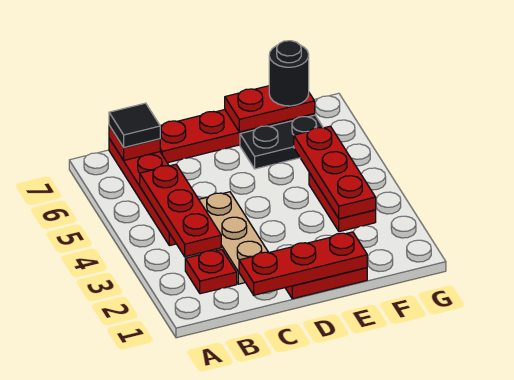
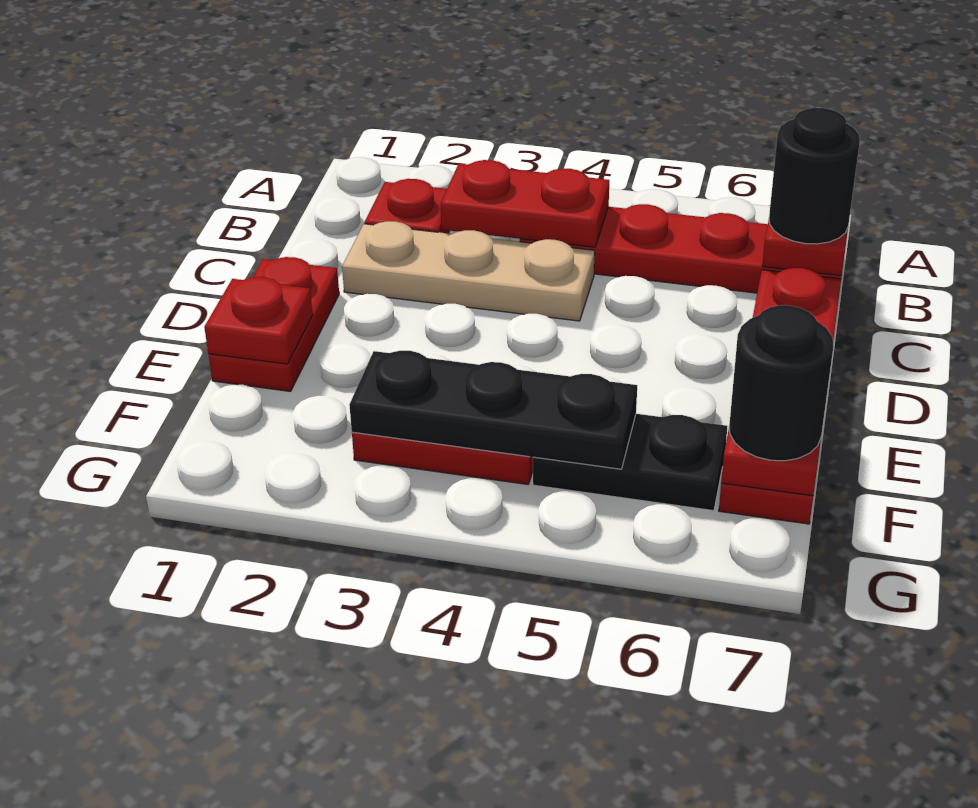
red 1x3 plate [140,164,221,257] -> red 1x2 plate [441,160,609,247]
black 1x1 tile [109,103,160,148] -> black 1x1 round brick [769,108,860,244]
red 1x3 plate [239,232,367,295] -> red 1x1 plate [204,277,313,364]
black 1x2 plate [240,115,323,169] -> black 1x2 plate turned to [533,414,727,511]
red 1x3 plate [294,126,376,219] -> black 1x3 plate [349,351,637,469]

